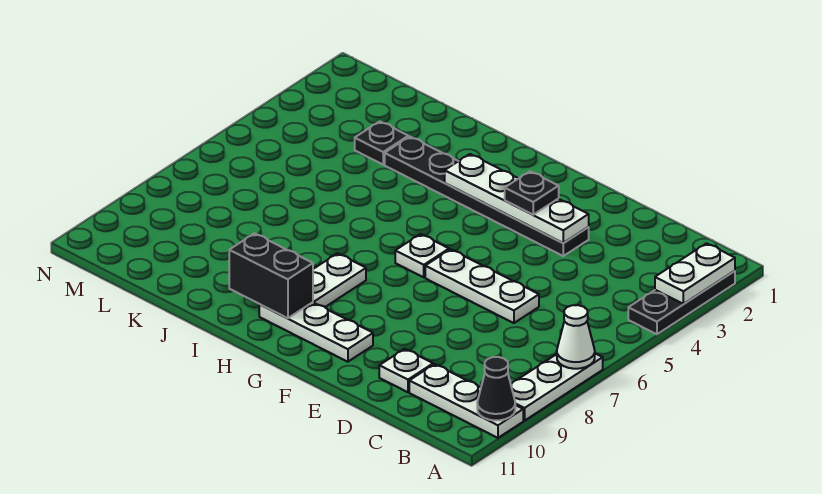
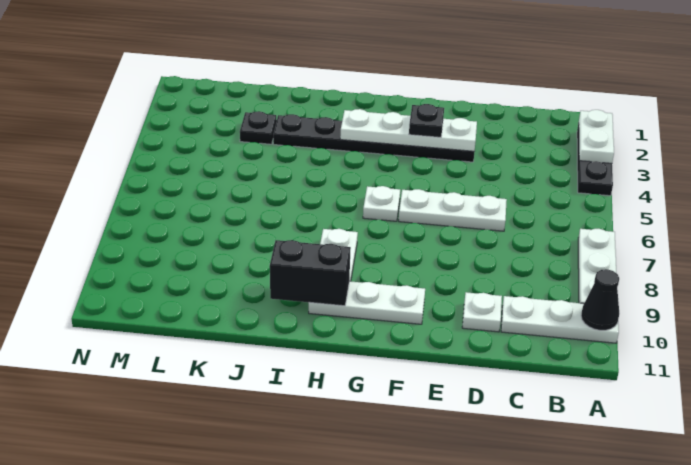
white 1x1 cone [557,305,595,369] -> none

